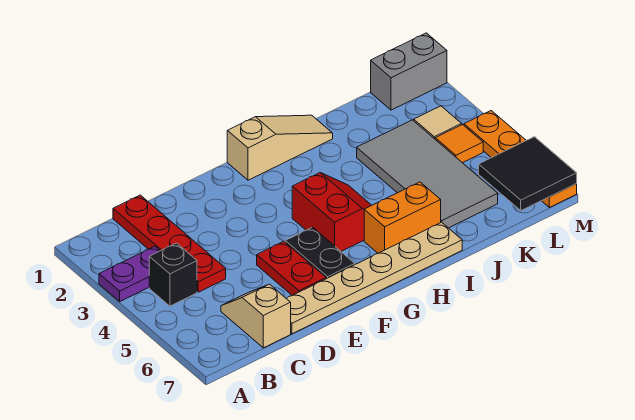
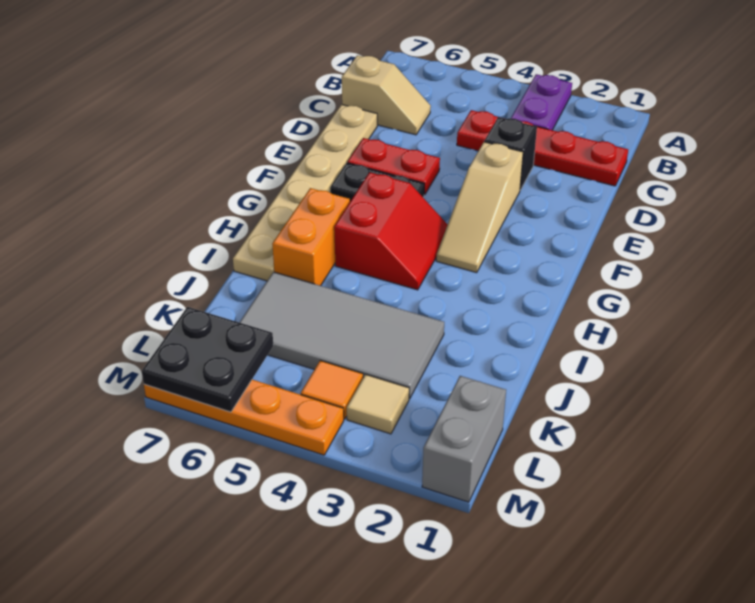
black 1x1 brick [149,243,197,306] -> black 1x1 brick moved to [484,117,537,190]
tan 1x3 slope [227,115,333,180] -> tan 1x3 slope moved to [436,142,523,273]
red 2x2 slope [292,173,372,251] -> red 2x2 slope turned to [334,172,448,290]
black 2x2 tile [479,137,577,210] -> black 2x2 plate [142,307,273,412]

